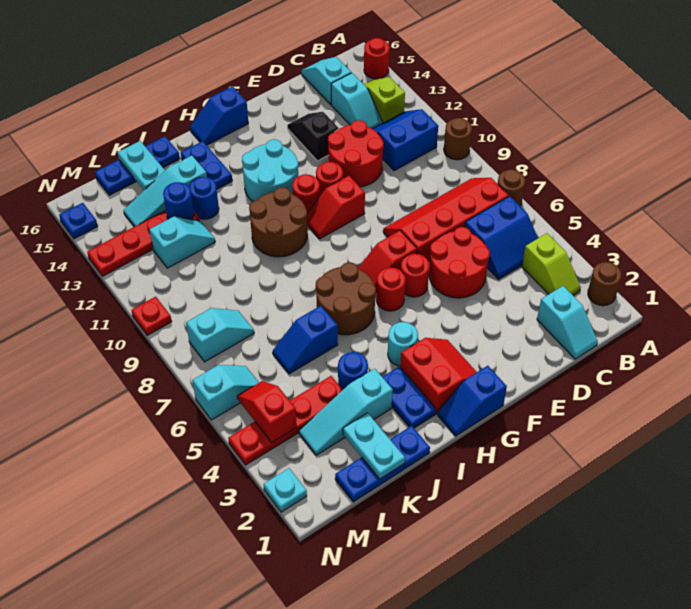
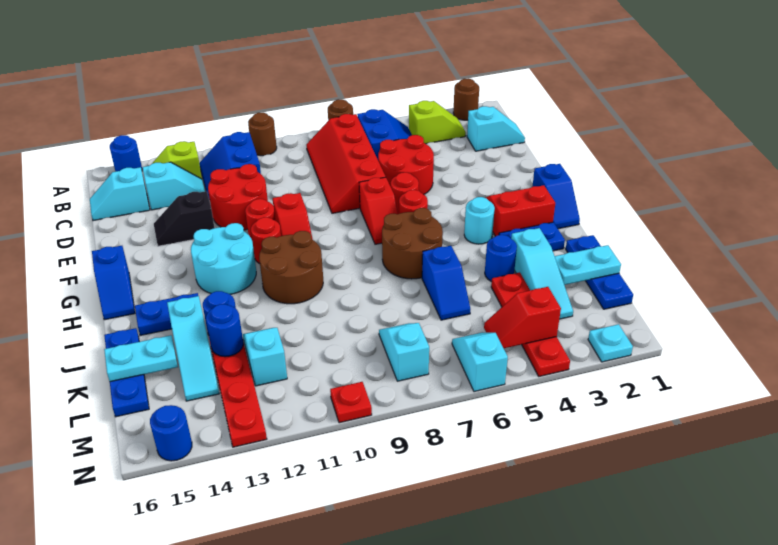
red 1x1 round brick [364,38,389,79] -> blue 1x1 round brick [110,135,142,172]
blue 1x1 plate [59,203,98,239] -> blue 1x1 round brick [150,405,192,461]

